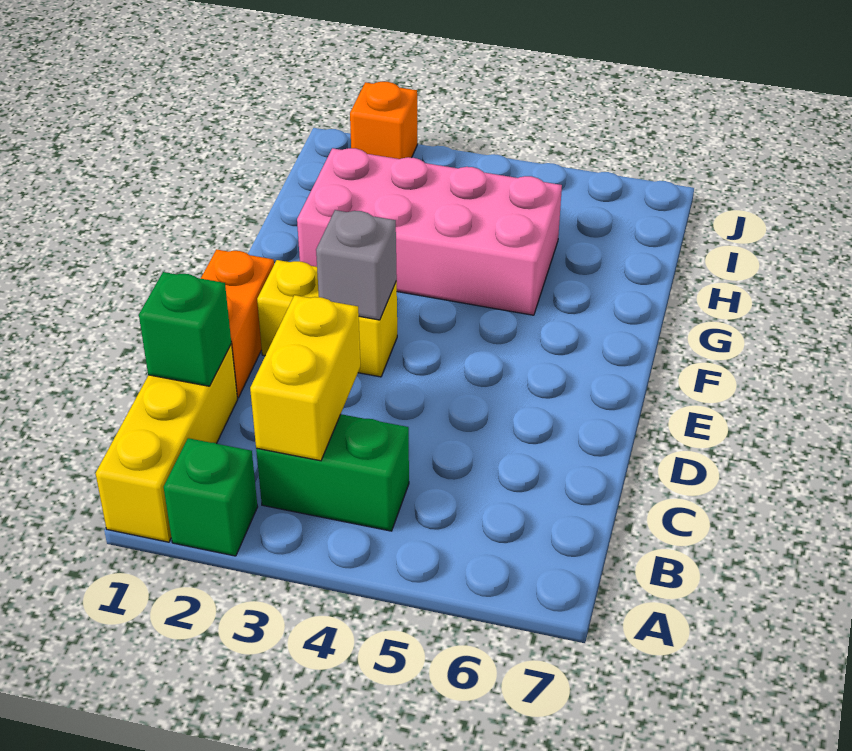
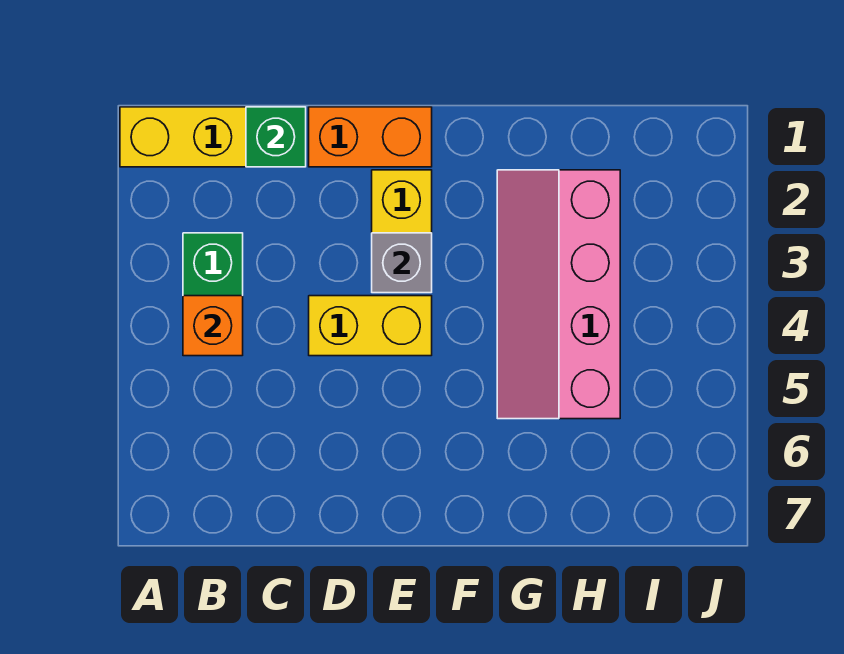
green 1x1 brick [164,438,258,556] -> none
yellow 1x2 brick [250,295,360,461] -> yellow 1x2 brick moved to [309,296,432,356]
pink 2x4 brick [297,148,562,315] -> pink 2x4 slope [497,170,620,419]
orange 1x1 brick [350,82,417,159] -> orange 1x1 brick moved to [183,296,243,356]

